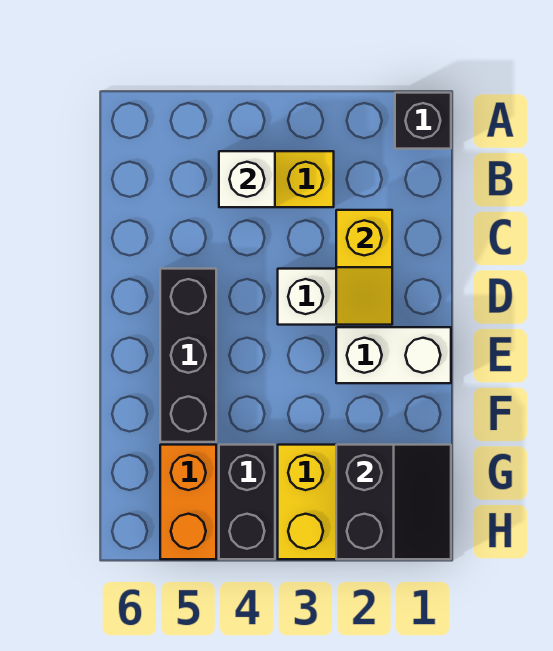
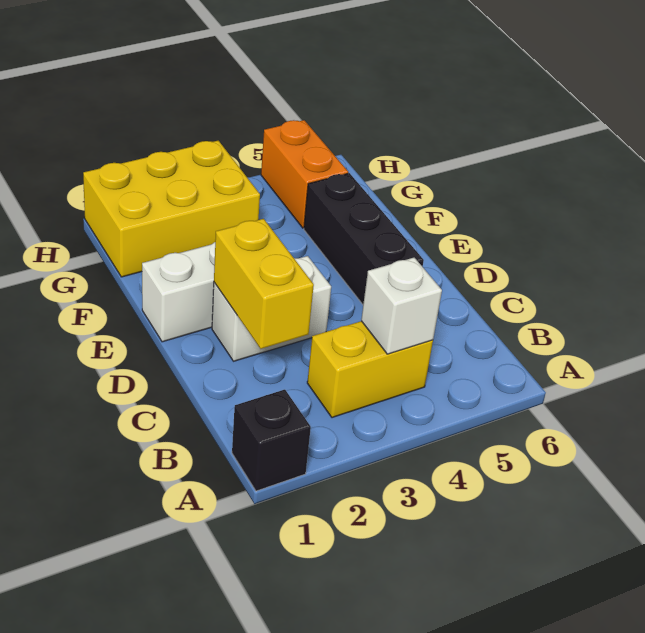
yellow 1x2 slope [336,210,392,325] -> yellow 1x2 brick [214,219,314,349]
black 2x2 slope [336,445,451,559] -> none
black 1x2 brick [219,445,275,559] -> none

